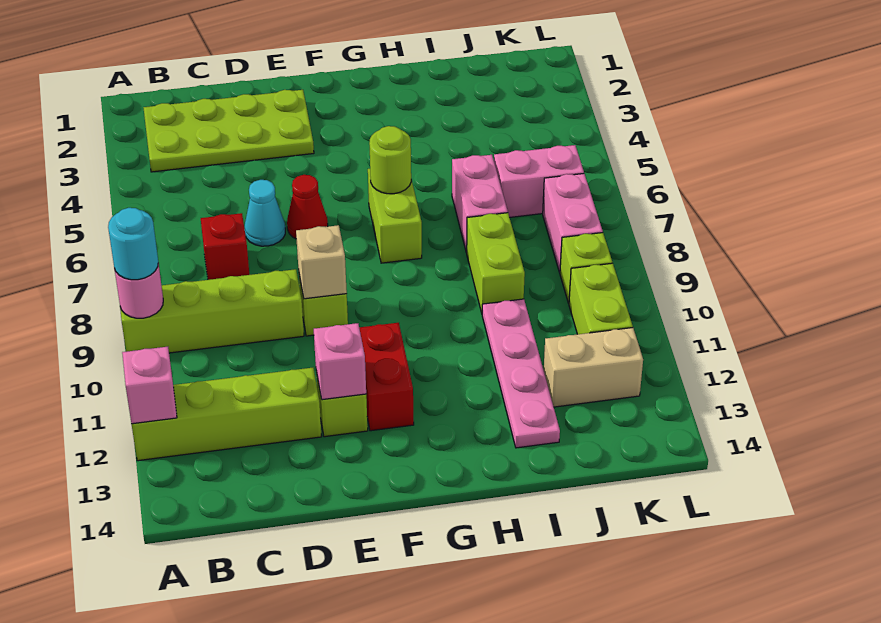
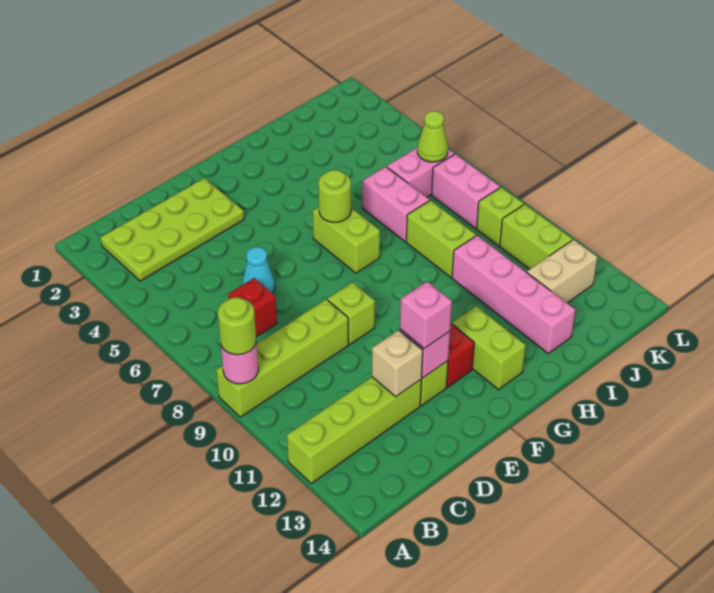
cyan 1x1 round brick [108,208,158,280] -> lime 1x1 round brick [218,297,256,355]
pink 1x1 brick [122,347,177,424] -> pink 1x1 brick moved to [400,282,452,349]
red 1x1 cone [287,175,328,239] -> none
tan 1x1 brick [296,225,347,299] -> tan 1x1 brick moved to [372,330,423,397]
none -> lime 1x2 brick [452,306,526,390]
pink 1x4 plate [482,299,560,448] -> pink 1x4 brick [452,236,575,353]
none -> lime 1x1 cone [417,111,448,162]

